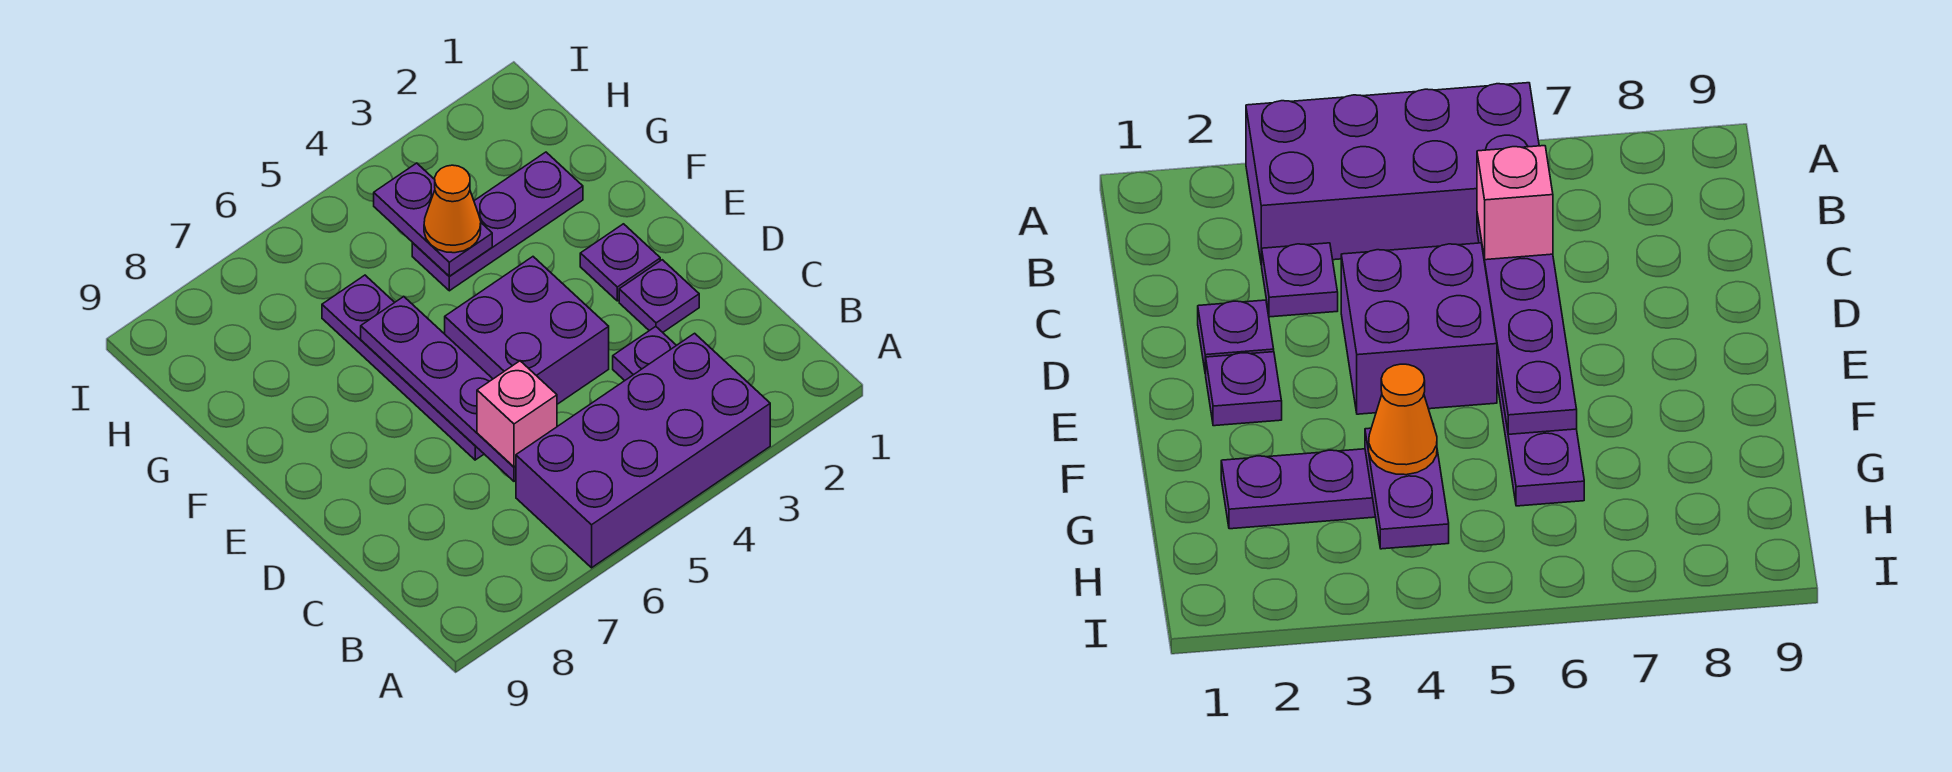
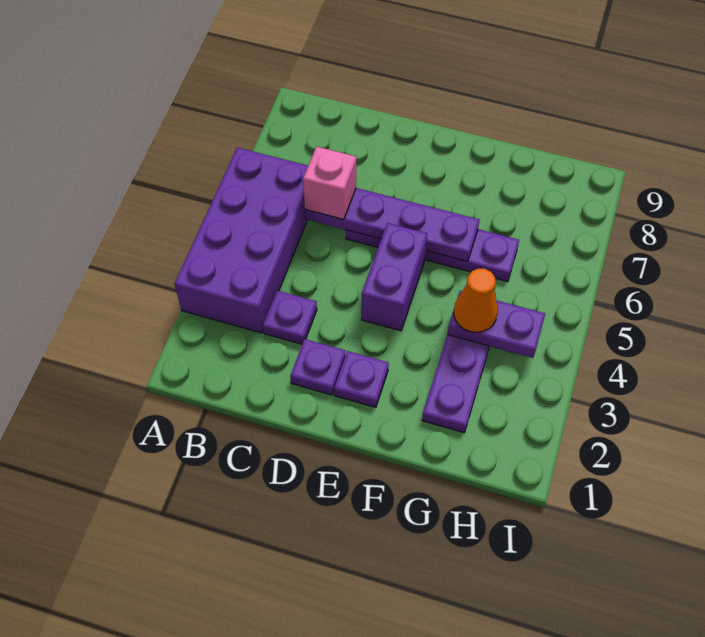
purple 2x2 brick [445,257,609,404] -> purple 1x2 brick [361,223,427,331]

